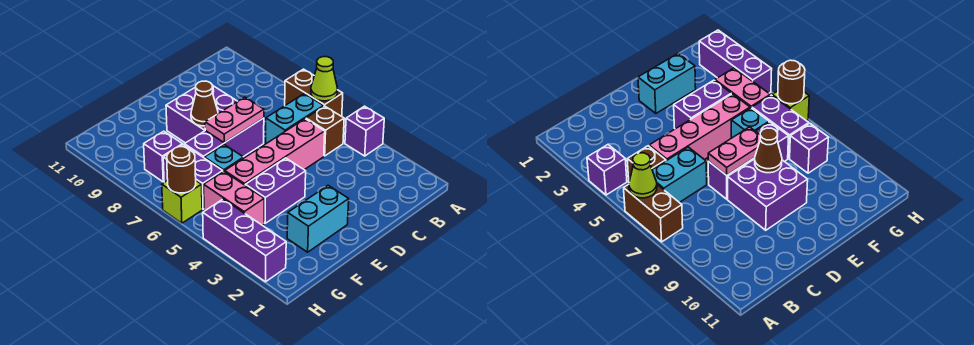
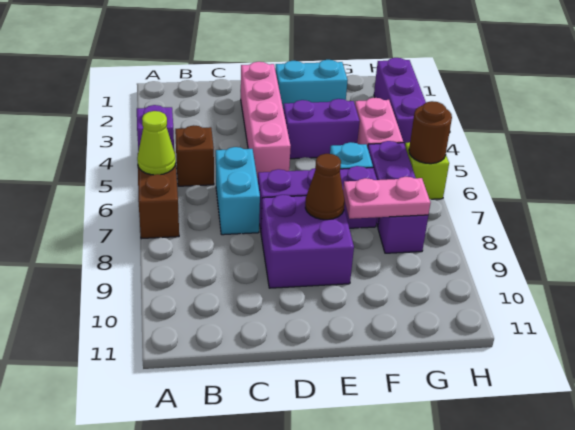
cyan 1x2 brick [266,94,324,144] -> cyan 1x2 brick turned to [216,147,260,235]
pink 1x4 brick [225,119,325,185] -> pink 1x4 brick turned to [241,62,291,180]
pink 1x2 plate [205,97,264,143] -> pink 1x2 plate moved to [343,177,430,219]

